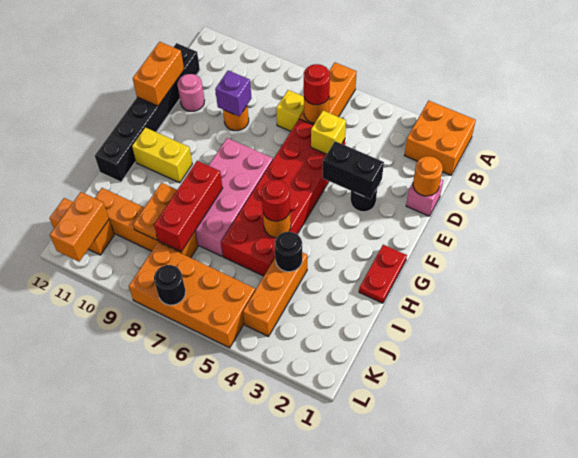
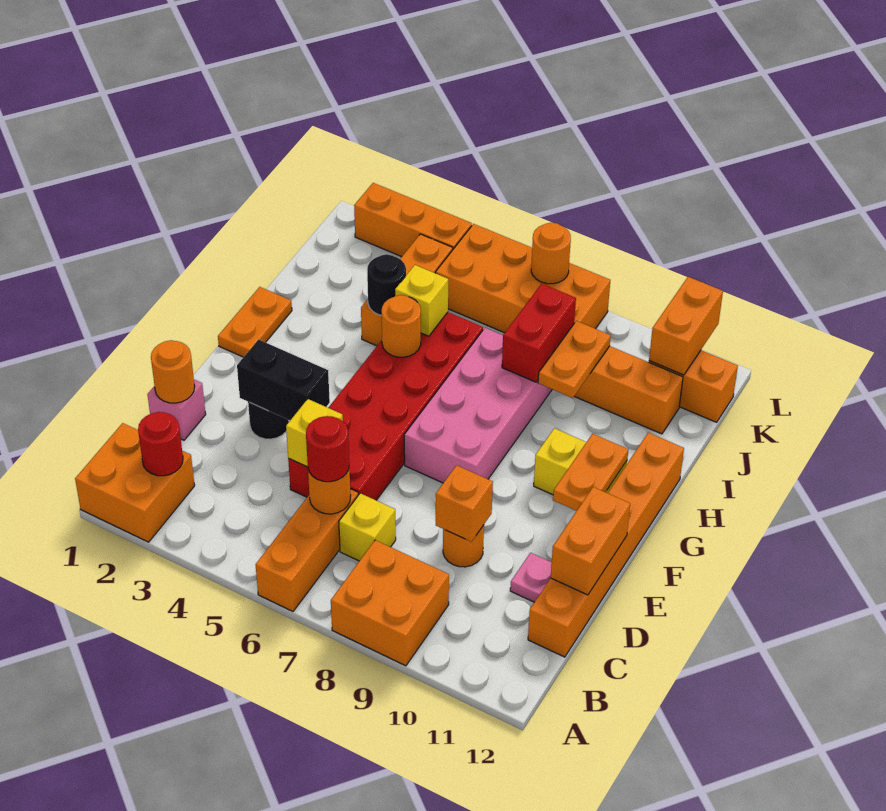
none -> orange 2x2 brick [331,540,449,666]
black 1x6 brick [95,43,200,182] -> orange 1x6 brick [528,433,684,657]
purple 1x1 brick [215,71,251,116] -> orange 1x1 brick [436,465,493,542]
pink 1x1 round brick [177,74,205,111] -> pink 1x1 plate [510,553,552,602]
none -> orange 1x2 plate [553,434,628,511]
red 1x2 plate [359,245,407,303] -> orange 1x2 plate [218,287,292,357]
red 1x1 round brick [261,180,290,221] -> red 1x1 round brick moved to [138,412,183,476]
red 1x3 brick [154,161,223,252] -> red 1x2 brick [502,284,576,382]
none -> yellow 1x1 brick [395,265,448,336]
none -> orange 1x3 brick [354,183,472,257]
black 1x1 round brick [154,265,186,305] -> orange 1x1 round brick [531,223,571,284]

